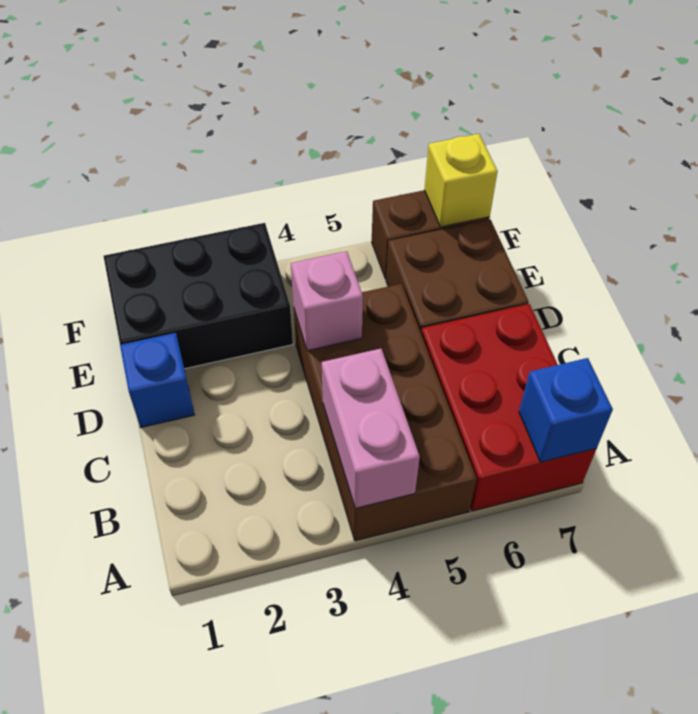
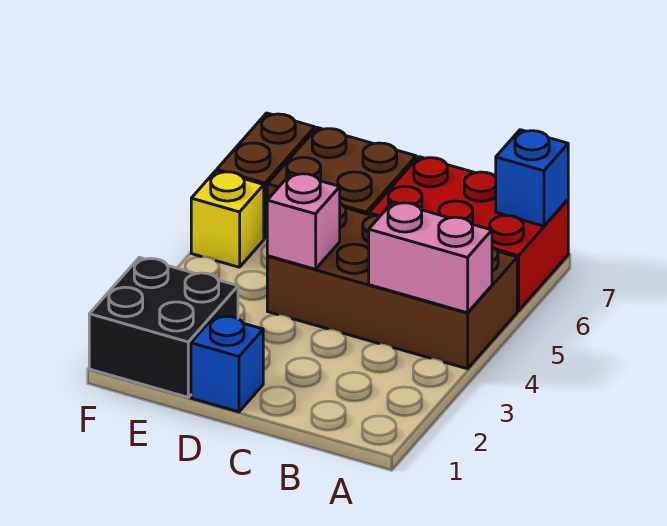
black 2x3 brick [104,223,293,369] -> black 2x2 brick [89,257,238,397]
yellow 1x1 brick [424,134,498,227] -> yellow 1x1 brick moved to [191,171,264,267]

